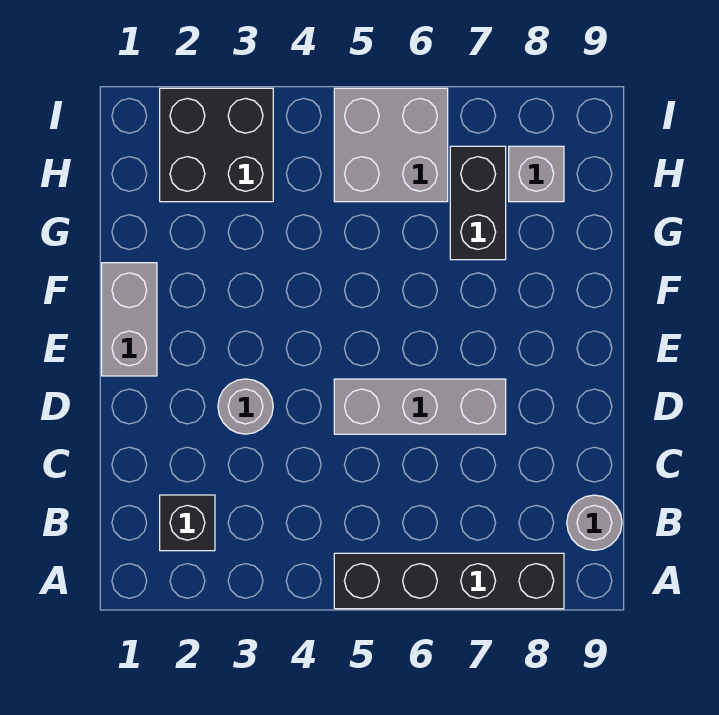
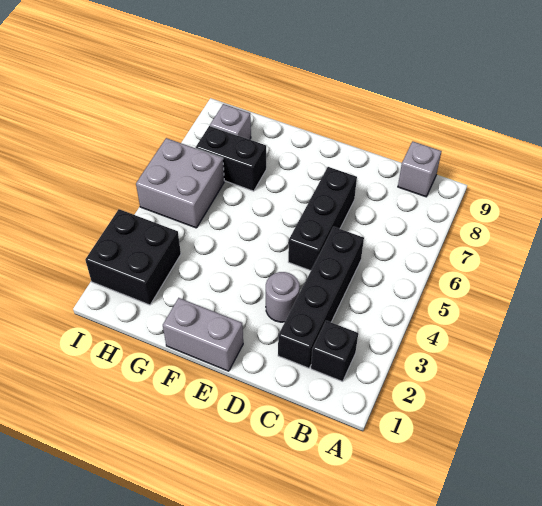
black 1x4 brick [334,553,564,609] -> black 1x4 brick moved to [278,227,364,368]
grey 1x1 round brick [567,495,622,550] -> grey 1x1 brick [398,141,442,197]
grey 1x3 brick [334,379,506,434] -> black 1x3 brick [288,167,357,271]

